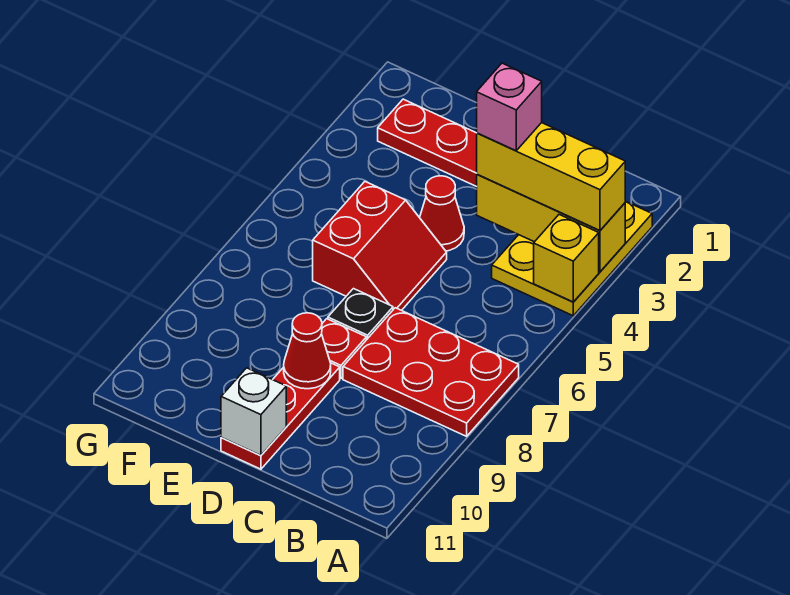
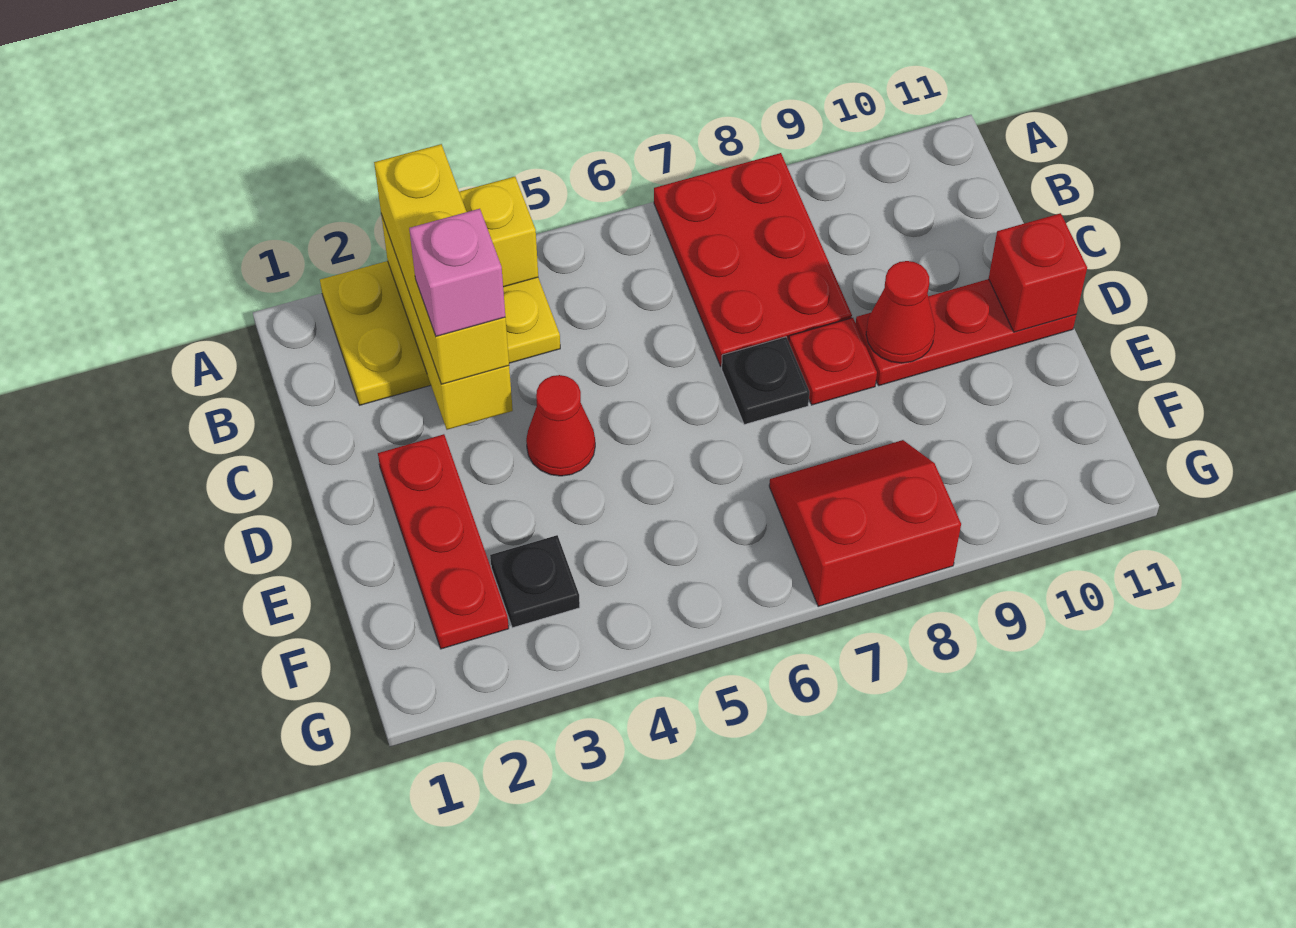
red 2x2 slope [313,182,447,311] -> red 2x2 slope moved to [769,440,961,607]
white 1x1 brick [221,368,286,456] -> red 1x1 brick [989,213,1087,332]
none -> black 1x1 plate [490,535,580,628]

